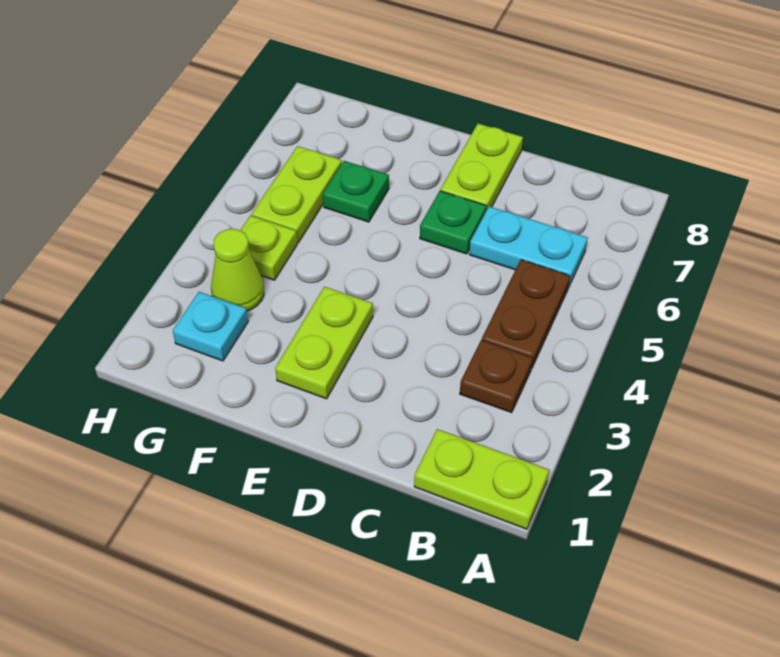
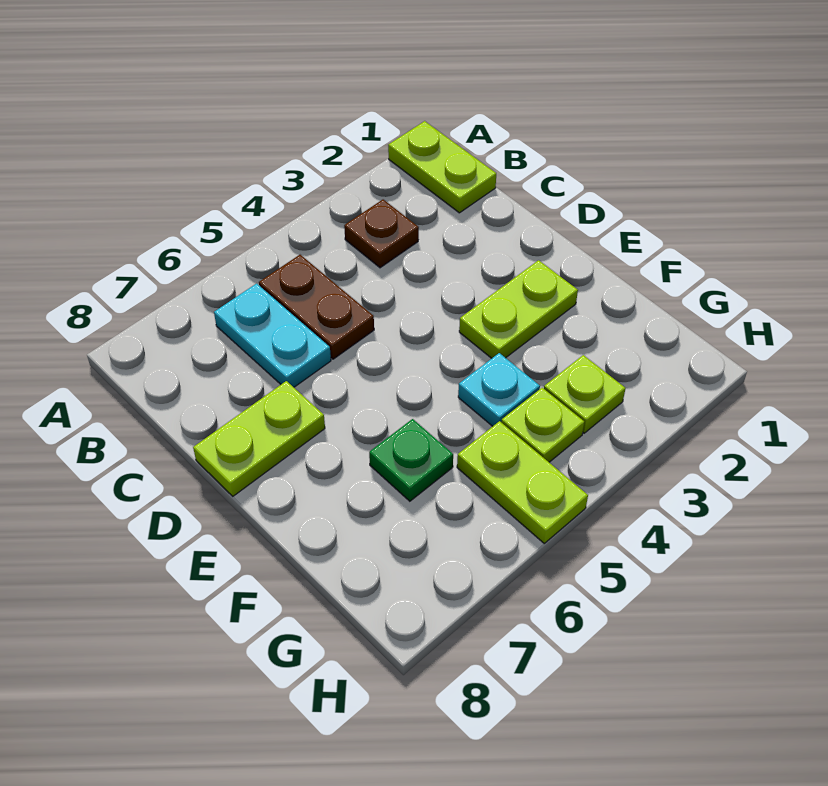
brown 1x2 plate [482,260,570,369] -> brown 1x2 plate turned to [259,255,374,359]
green 1x1 plate [420,191,486,254] -> none
cyan 1x1 plate [173,292,248,361] -> cyan 1x1 plate moved to [458,353,540,426]
lime 1x1 cone [211,229,264,311] -> lime 1x1 plate [544,355,626,433]
lime 1x2 plate [252,146,342,242] -> lime 1x2 plate turned to [457,421,588,543]

